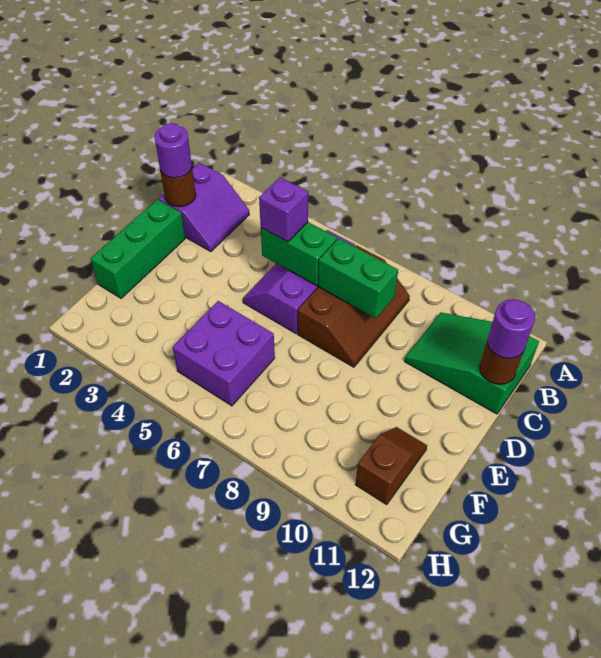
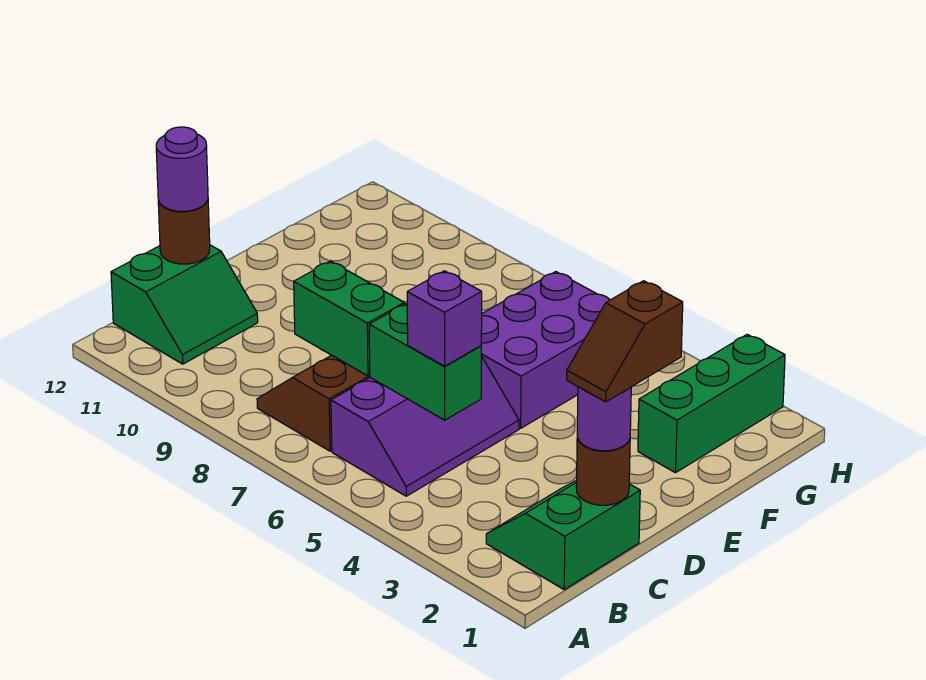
purple 2x2 slope [159,163,249,252] -> green 2x2 slope [486,480,640,589]
green 2x3 slope [404,312,539,414] -> green 2x2 slope [111,245,258,364]
green 1x3 brick [90,199,185,298] -> green 1x3 brick moved to [638,334,785,473]
purple 2x2 brick [173,301,275,406] -> purple 2x3 brick [481,272,609,428]
brown 1x2 slope [356,427,427,505] -> brown 1x2 slope moved to [567,281,683,402]

